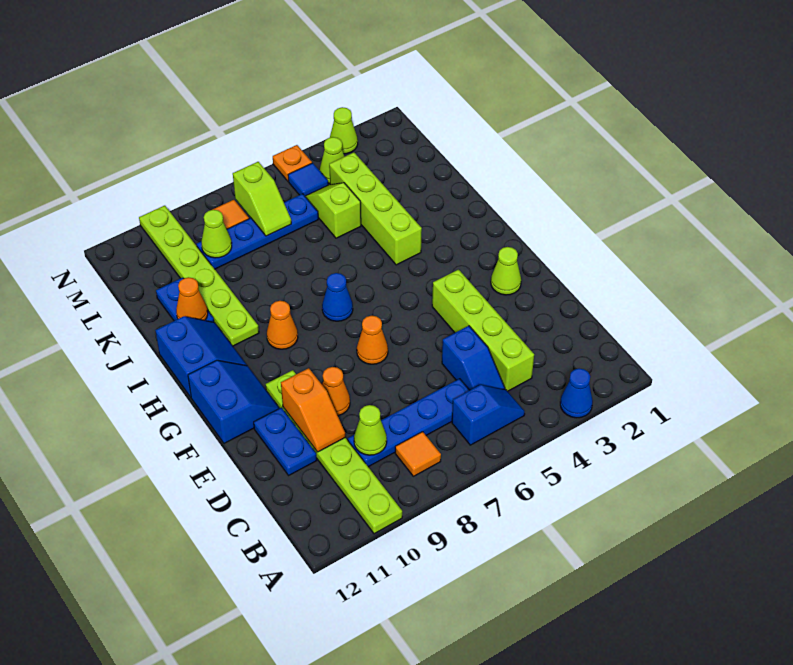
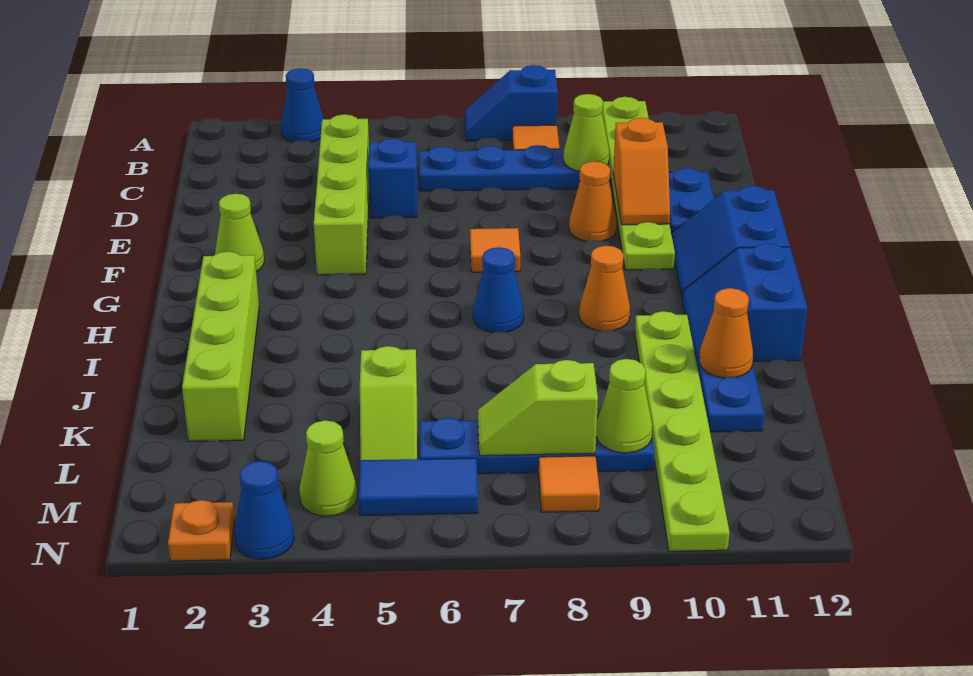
blue 1x2 slope [452,385,525,445] -> blue 1x2 slope moved to [465,65,558,141]
orange 1x2 slope [281,368,345,452] -> orange 1x2 slope turned to [613,118,670,225]
orange 1x1 cone [357,316,388,364] -> orange 1x1 tile [470,228,520,272]
lime 1x4 brick [329,152,422,265] -> lime 1x4 brick moved to [182,252,259,441]
lime 1x2 slope [233,162,291,236] -> lime 1x2 slope turned to [478,360,598,456]
blue 1x1 tile [288,163,328,196] -> blue 1x2 tile [359,458,478,516]
lime 1x1 cone [330,107,358,154] -> blue 1x1 cone [234,461,294,559]
orange 1x1 plate [273,145,312,181] -> orange 1x1 plate moved to [168,500,234,561]

